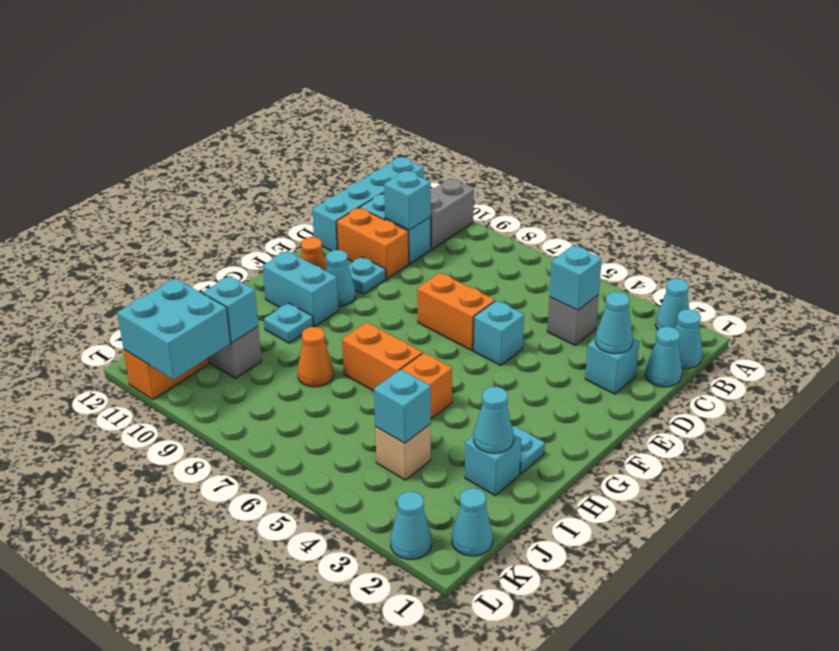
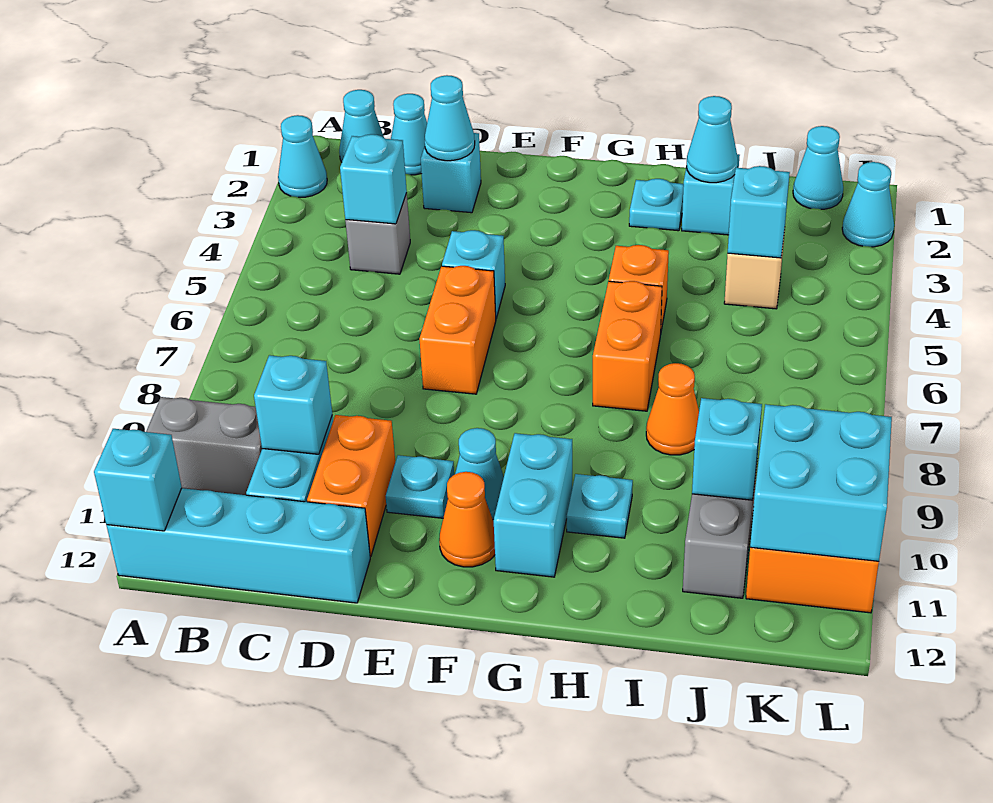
none -> cyan 1x1 brick [94,429,182,531]

